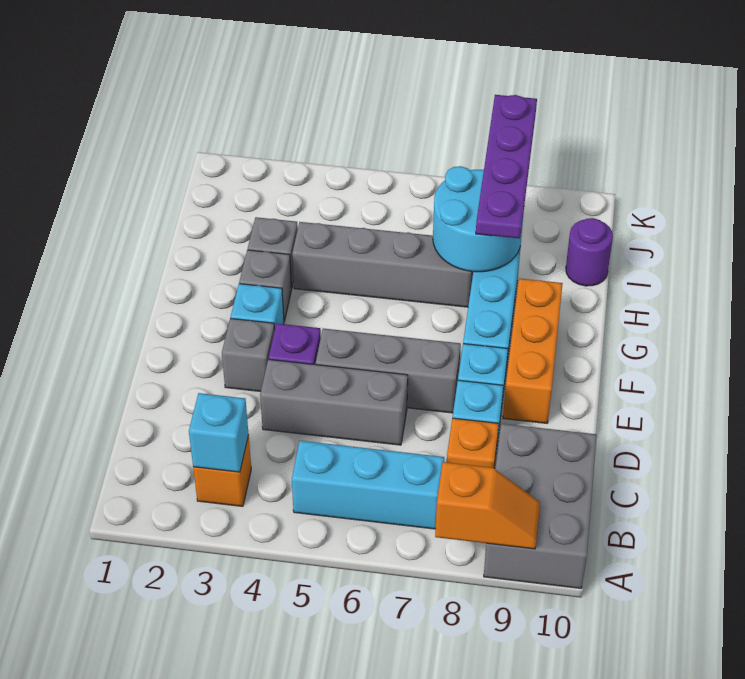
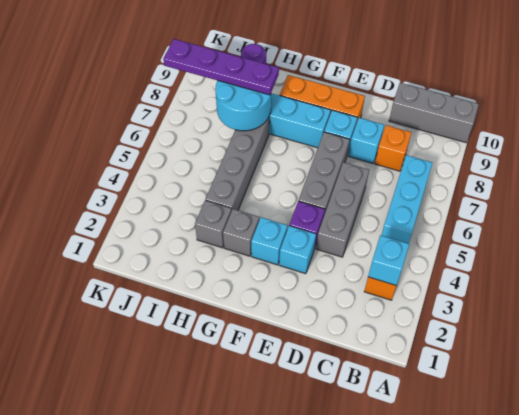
orange 1x2 slope [435,462,540,549] -> none
grey 2x3 brick [484,424,597,588] -> grey 1x3 brick [389,83,479,143]
grey 1x1 brick [222,318,275,392] -> cyan 1x1 brick [279,226,316,274]

